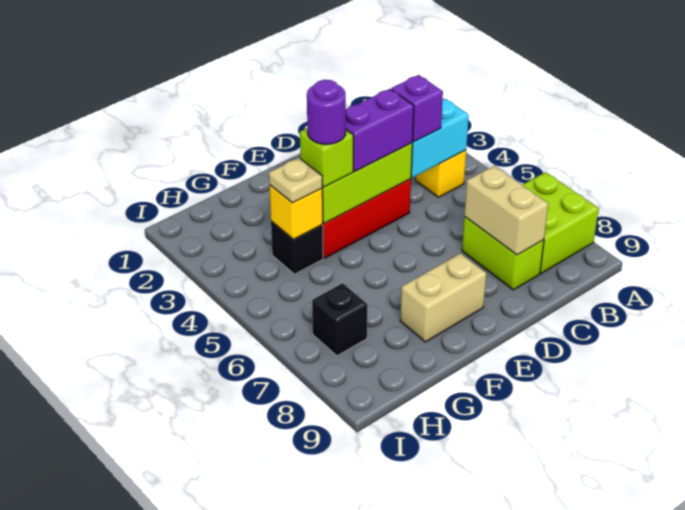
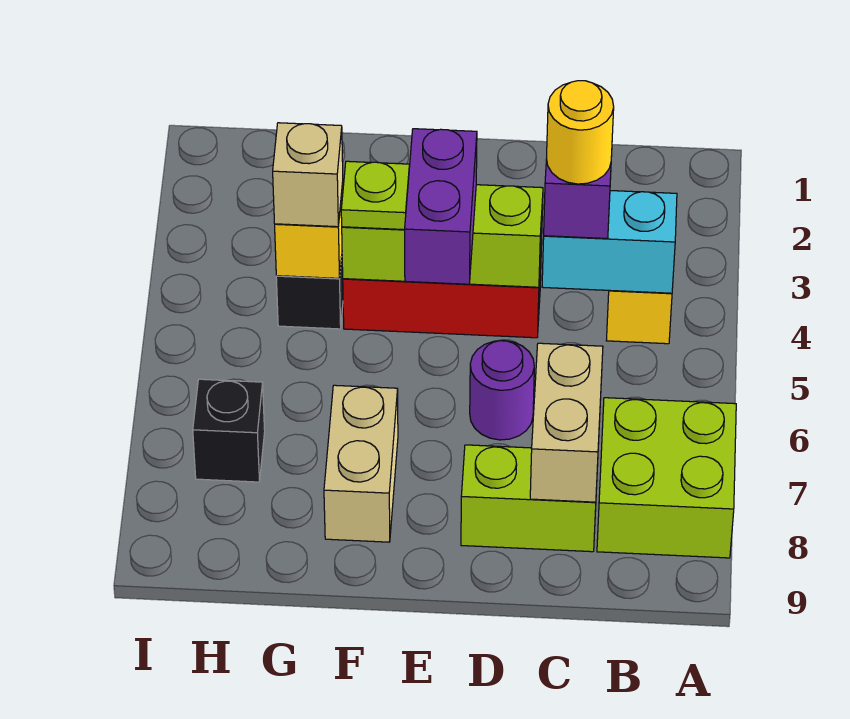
none -> yellow 1x1 round brick [547,81,614,184]
lime 1x2 brick [462,217,544,290] -> lime 1x2 brick turned to [461,445,597,552]
purple 1x2 brick [346,89,414,171] -> purple 1x2 brick turned to [405,129,477,284]
tan 1x2 brick [400,253,486,342] -> tan 1x2 brick turned to [324,385,398,542]
lime 1x1 brick [300,128,353,187] -> lime 1x1 plate [341,161,409,230]
purple 1x1 round brick [307,80,346,144] -> purple 1x1 round brick moved to [470,341,534,440]
tan 1x1 plate [269,158,322,203] -> tan 1x1 brick [273,123,343,227]

